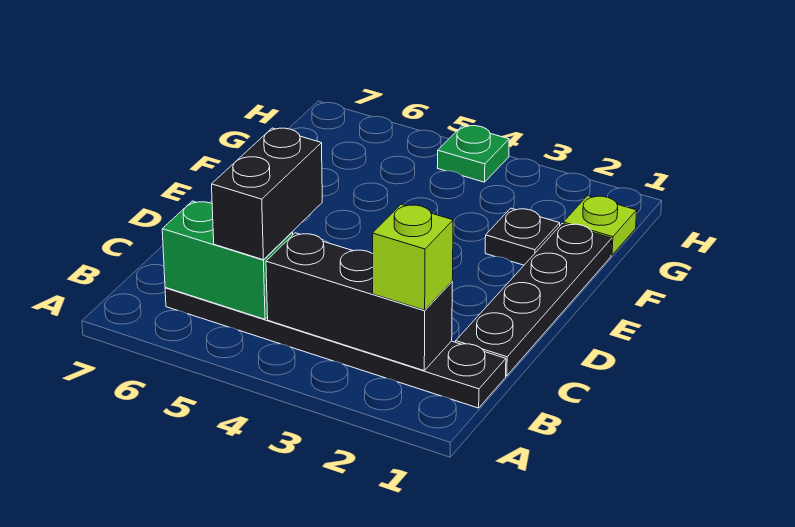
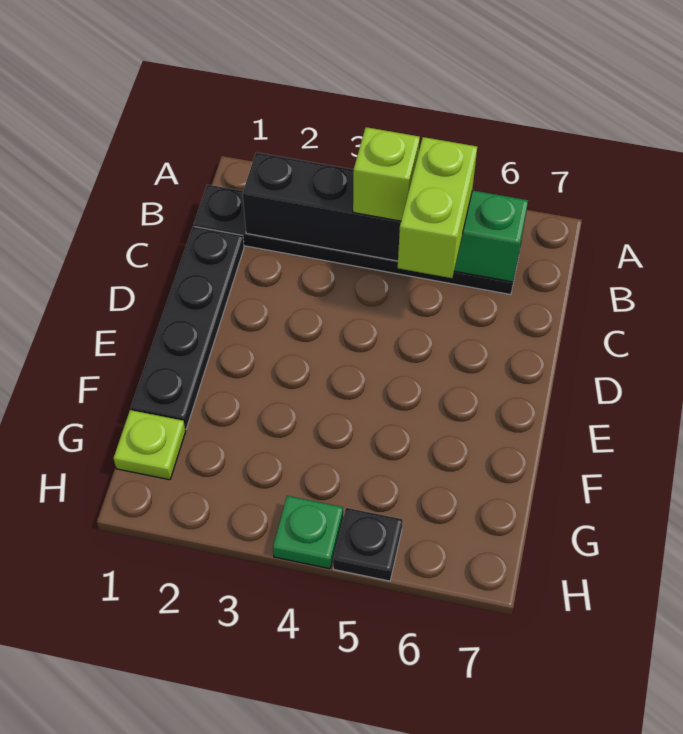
lime 1x1 brick [373,204,453,310] -> lime 1x1 brick moved to [353,127,420,221]
black 1x2 brick [212,128,322,260] -> lime 1x2 brick [398,137,477,278]
black 1x1 plate [485,208,560,265] -> black 1x1 plate moved to [333,508,403,581]

